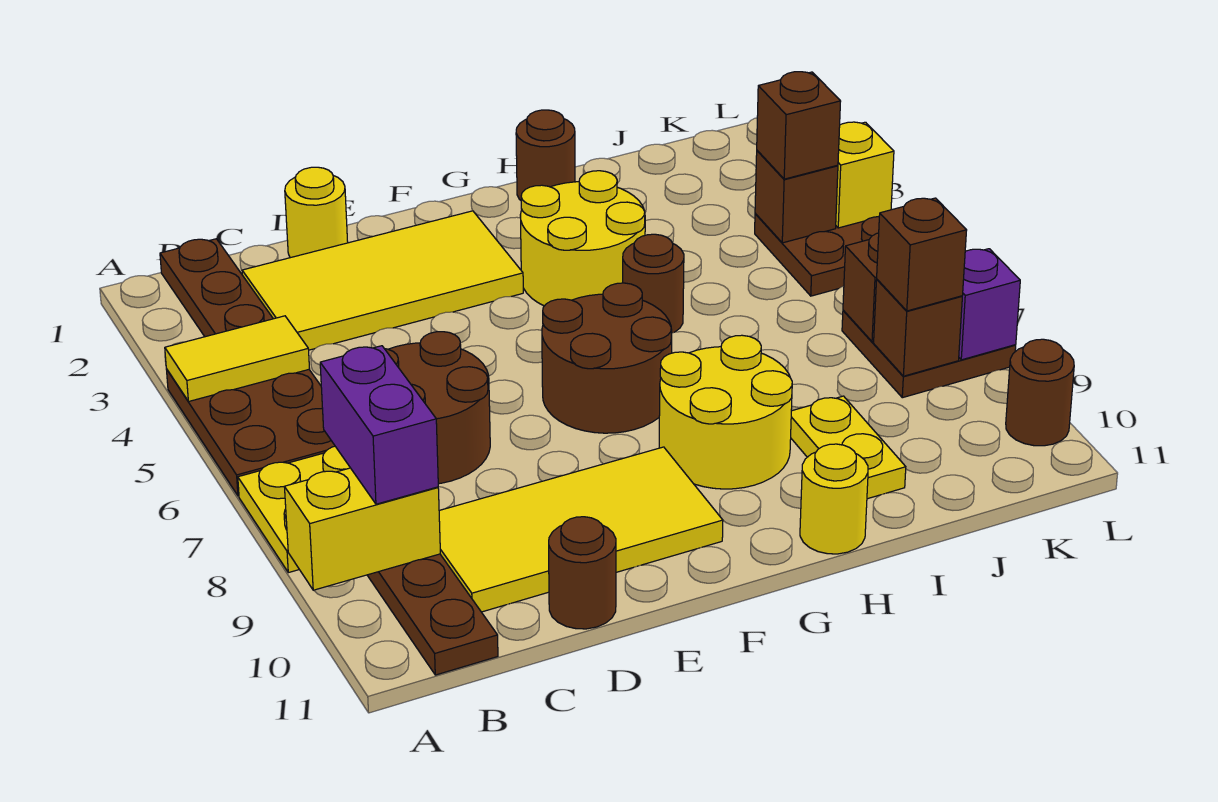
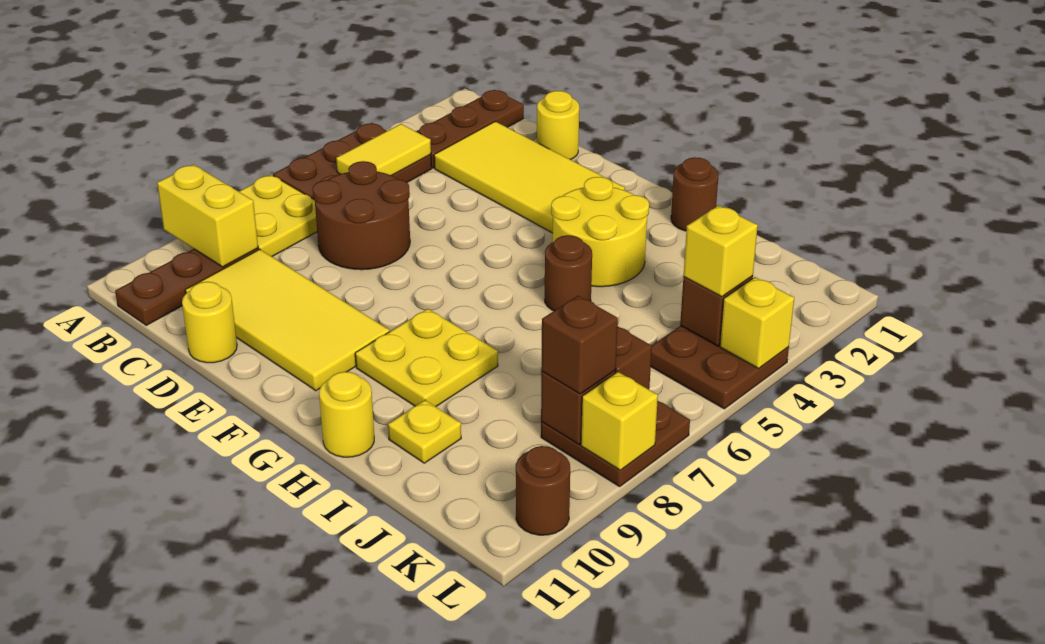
yellow 1x2 tile [165,316,310,402] -> yellow 1x2 tile turned to [336,124,431,176]
purple 1x2 brick [320,346,438,504] -> none
brown 1x1 round brick [549,517,616,629] -> yellow 1x1 round brick [182,282,237,363]
brown 2x2 round brick [542,283,672,433] -> none
yellow 2x2 round brick [659,335,792,489] -> yellow 2x2 plate [355,309,498,407]
yellow 1x2 plate [791,396,906,499] -> yellow 1x1 plate [388,400,461,463]
brown 1x1 brick [757,72,841,179] -> yellow 1x1 brick [683,205,758,297]
purple 1x1 brick [959,249,1020,360] -> yellow 1x1 brick [581,372,658,470]

